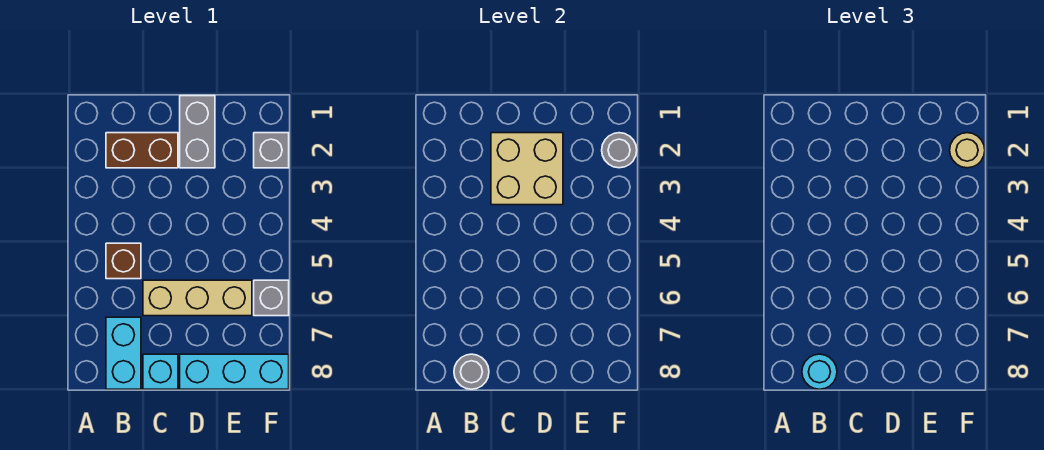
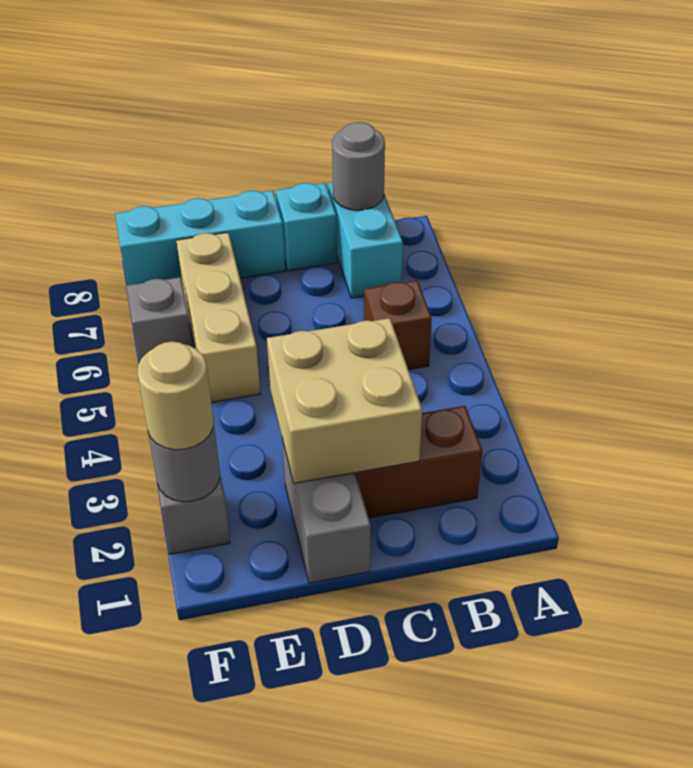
cyan 1x1 round brick [802,354,837,389] -> none
tan 1x3 brick [143,280,252,316] -> tan 1x3 brick turned to [176,232,260,402]

